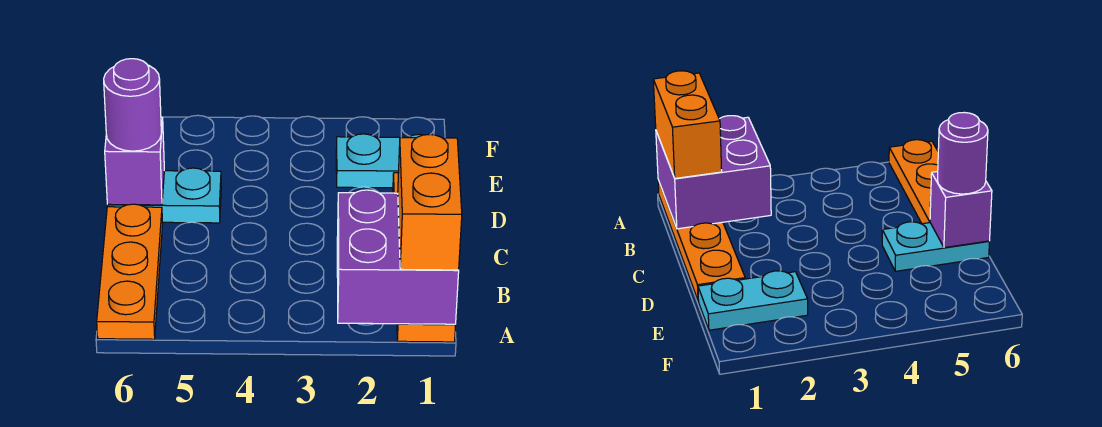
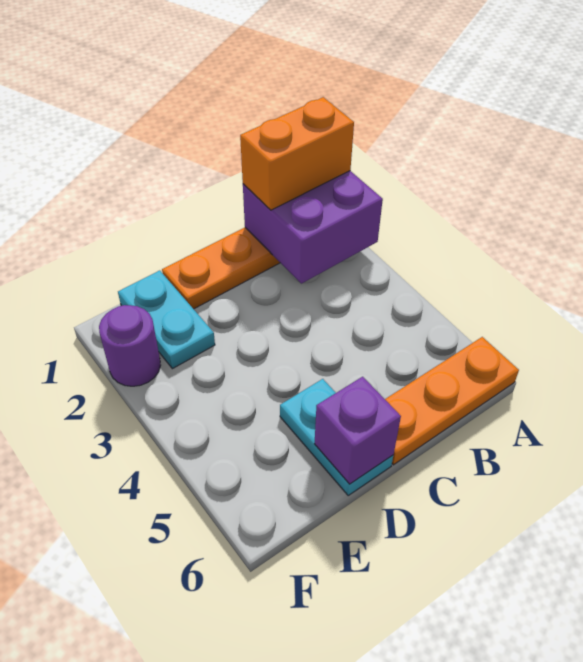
purple 1x1 round brick [104,59,161,151] -> purple 1x1 round brick moved to [99,305,161,386]

